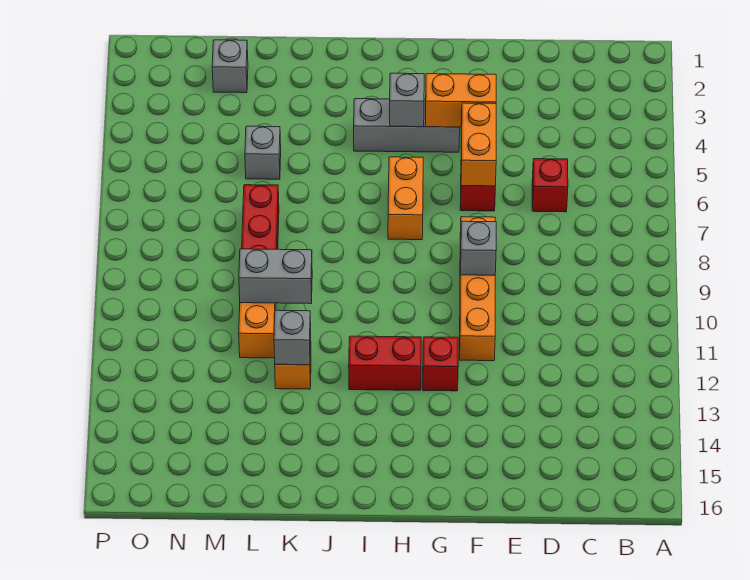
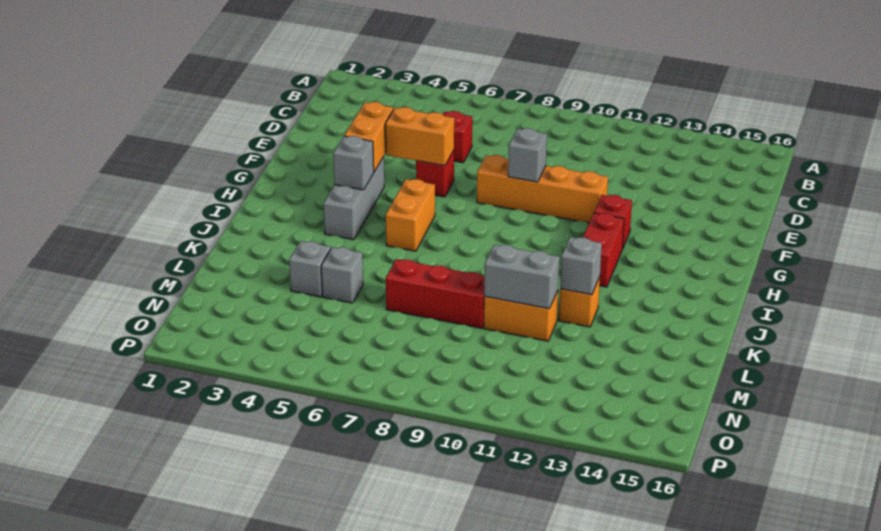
orange 1x2 brick [388,157,423,240] -> orange 1x2 brick turned to [386,179,435,251]
grey 1x2 brick [239,249,312,304] -> grey 1x2 brick turned to [484,245,559,309]
grey 1x1 brick [212,40,248,93] -> grey 1x1 brick moved to [289,241,331,297]

